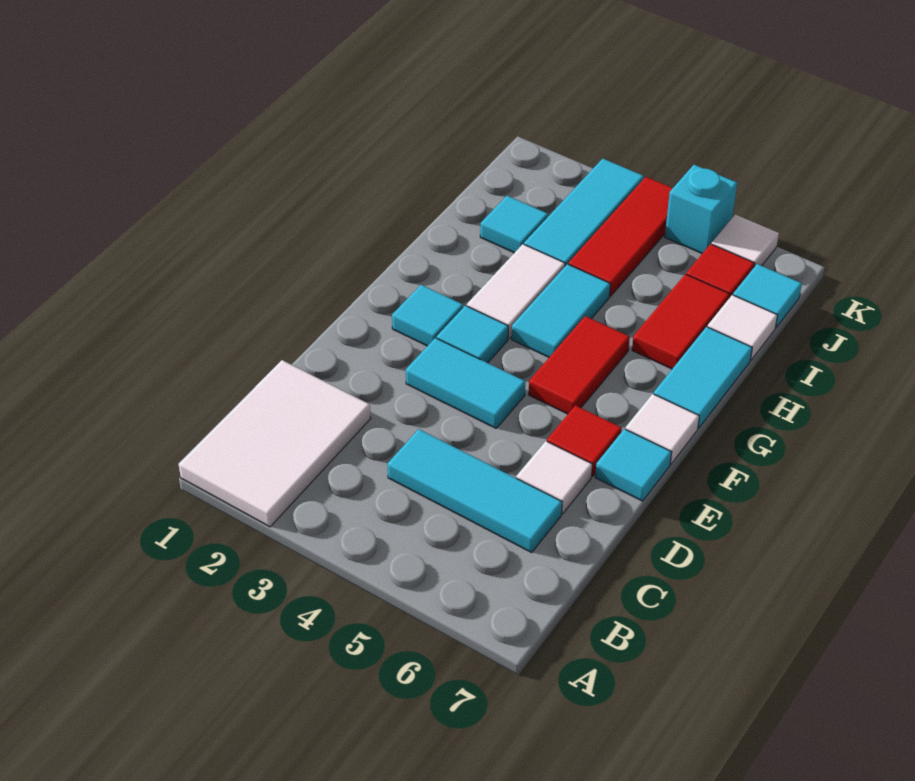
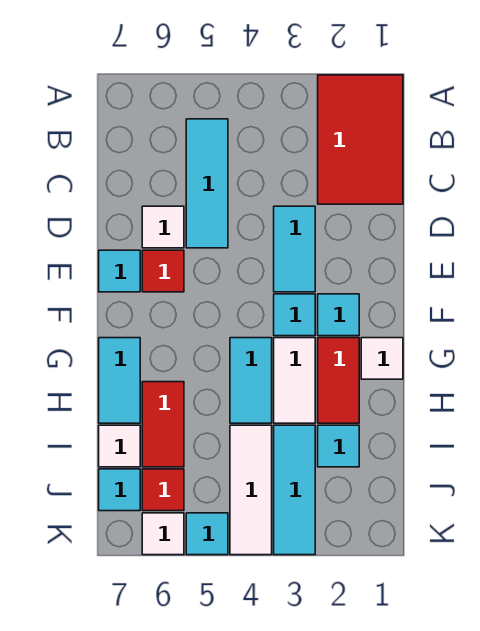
white 2x3 tile [179,360,371,527] -> red 2x3 tile [318,75,403,204]
cyan 1x3 tile [387,429,562,553] -> cyan 1x3 tile turned to [186,119,228,248]
cyan 1x2 tile [406,338,525,428] -> cyan 1x2 tile turned to [274,206,315,292]
red 1x2 tile [529,316,630,414] -> red 1x2 tile moved to [318,338,359,423]
white 1x1 tile [625,394,699,464] -> white 1x1 tile moved to [361,338,403,379]
red 1x3 tile [569,177,673,296] -> white 1x3 tile [230,425,272,555]
cyan 1x1 brick [665,165,737,253] -> cyan 1x1 tile [186,513,228,555]

